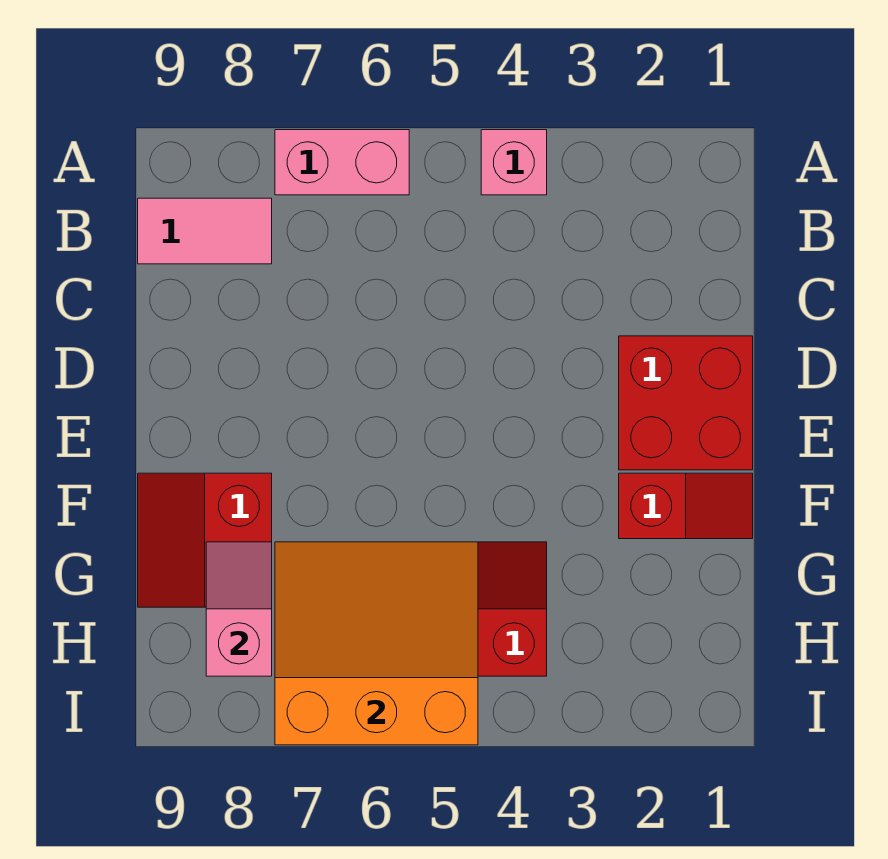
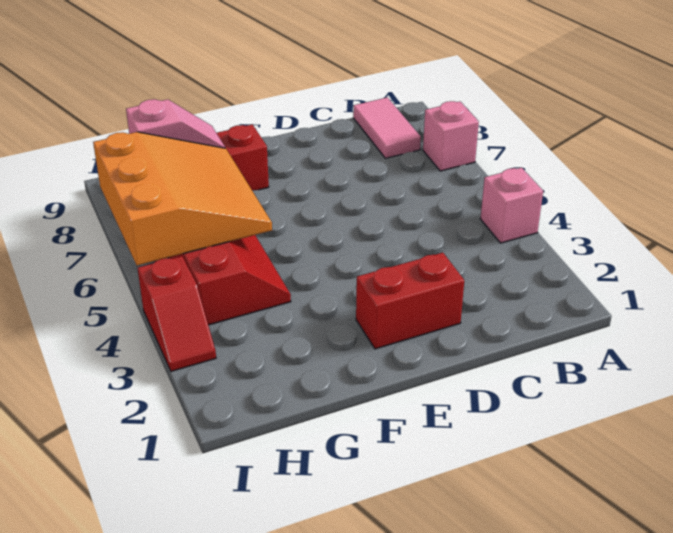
pink 1x2 brick [275,130,409,195] -> pink 1x1 brick [423,101,479,171]
red 2x2 brick [619,336,753,470] -> red 1x2 brick [356,253,464,349]
red 1x2 slope [619,473,753,539] -> red 1x2 slope moved to [138,256,216,371]

